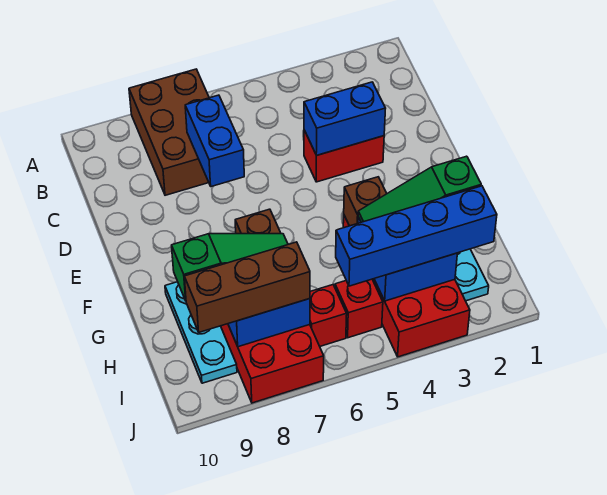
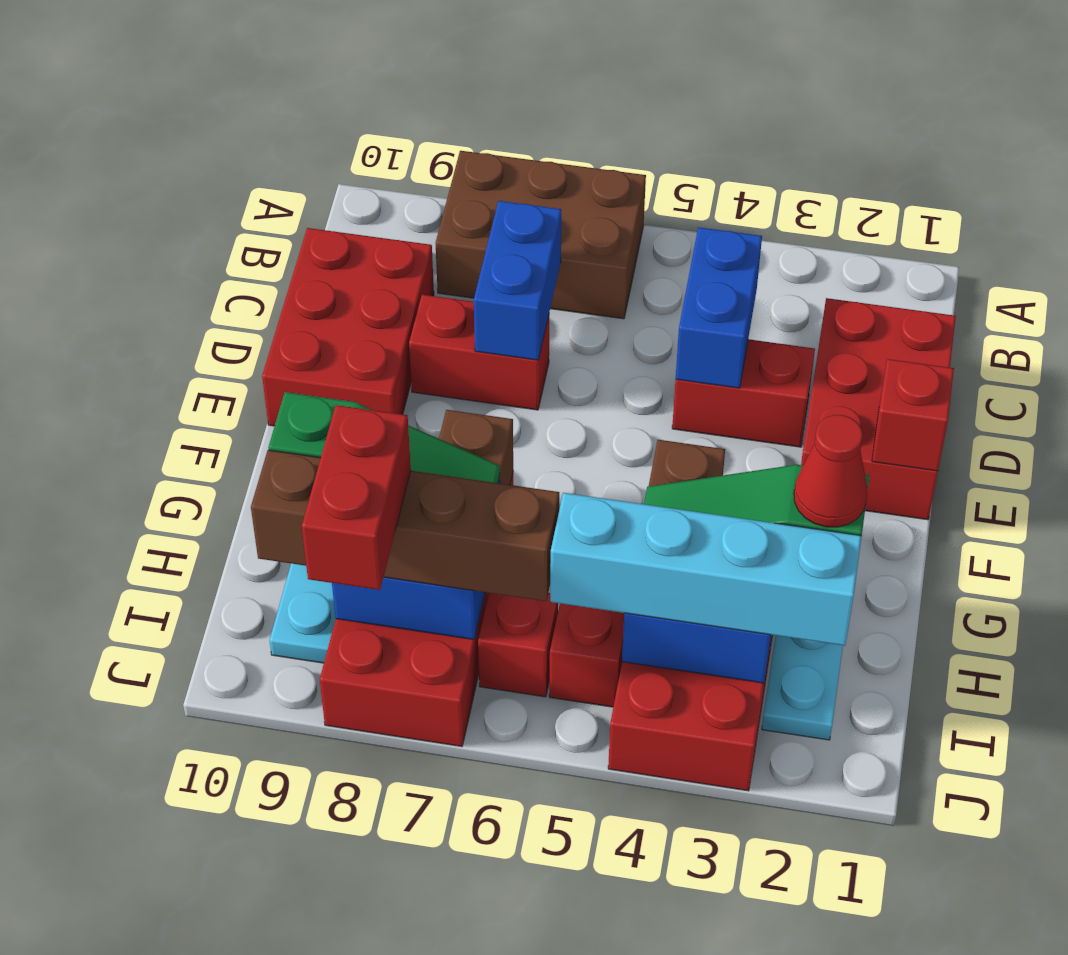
brown 2x3 brick [129,69,209,195] -> brown 2x3 brick turned to [436,151,646,319]
none -> red 2x3 brick [801,298,956,520]
none -> red 2x3 brick [262,228,434,426]
blue 1x2 brick [304,82,386,155] -> blue 1x2 brick turned to [676,227,762,388]
none -> red 1x2 brick [409,295,549,410]
none -> red 1x1 brick [872,359,954,471]
none -> red 1x1 cone [794,415,867,527]
blue 1x4 brick [336,186,497,286] -> cyan 1x4 brick [550,493,862,646]
brown 1x3 brick [184,242,310,332] -> brown 1x4 brick [251,450,559,601]
none -> red 1x2 brick [302,405,411,590]

